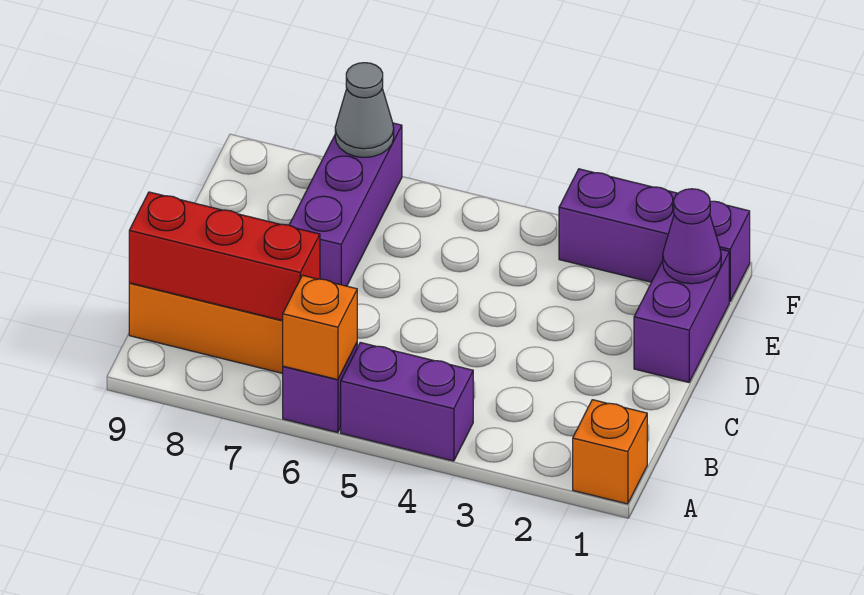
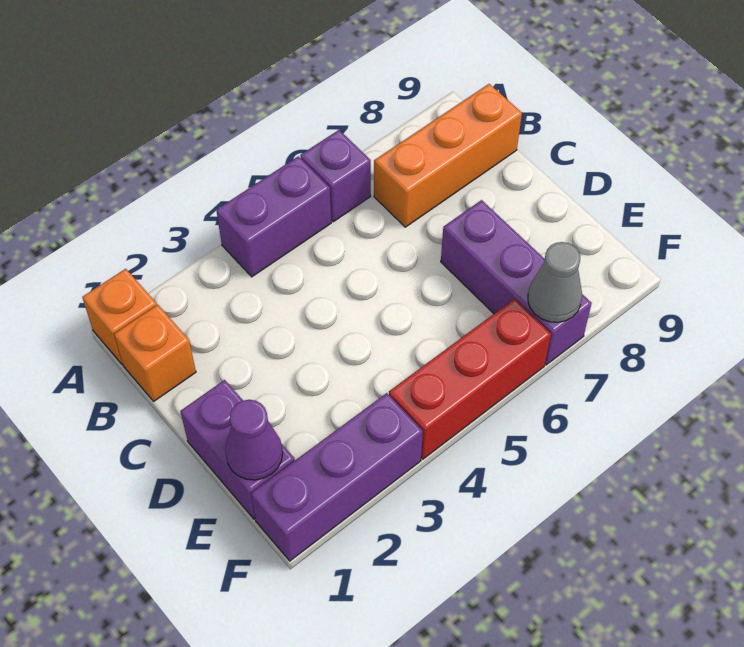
orange 1x1 brick [283,275,357,380] -> orange 1x1 brick moved to [114,305,196,401]
red 1x3 brick [129,192,320,321] -> red 1x3 brick moved to [389,299,551,459]

